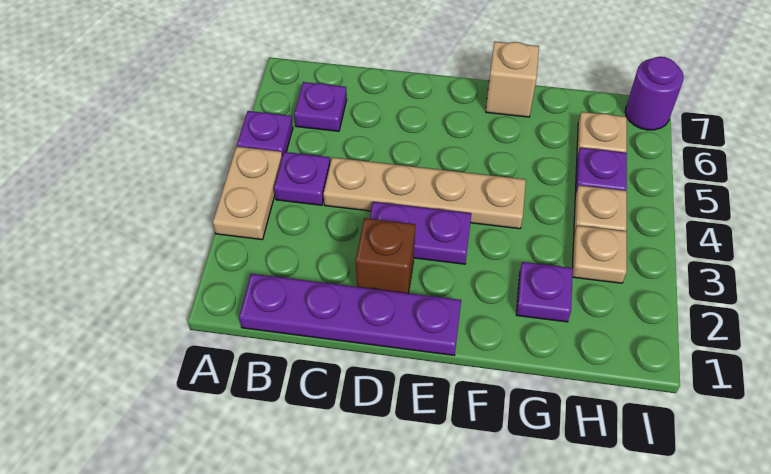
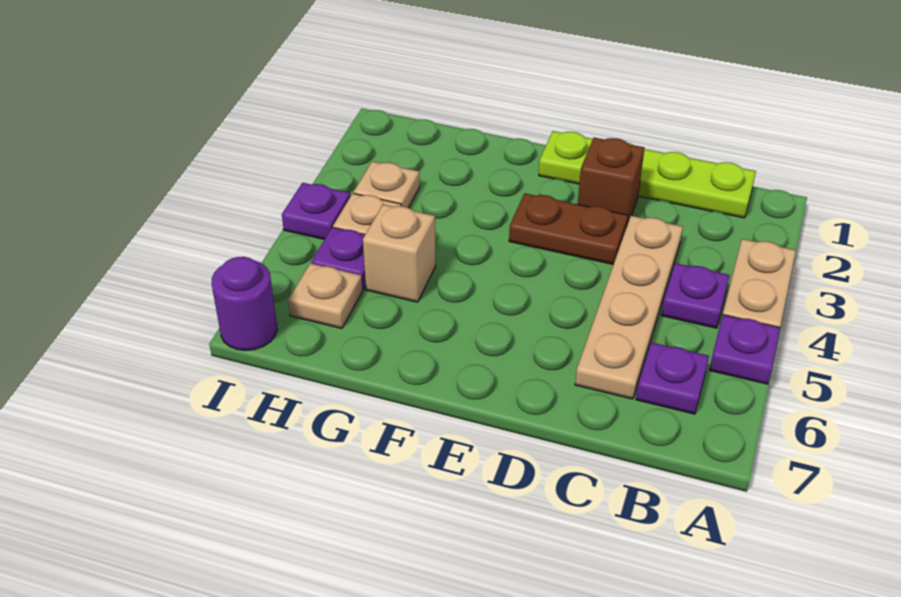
purple 1x4 plate [239,274,461,355] -> lime 1x4 plate [539,131,756,218]
tan 1x4 plate [323,157,526,229] -> tan 1x4 plate turned to [575,216,683,399]
purple 1x2 plate [370,202,471,264] -> brown 1x2 plate [509,193,628,264]
tan 1x1 brick [486,41,539,117] -> tan 1x1 brick moved to [363,204,436,302]
purple 1x1 plate [516,262,573,322] -> purple 1x1 plate moved to [282,183,350,239]

